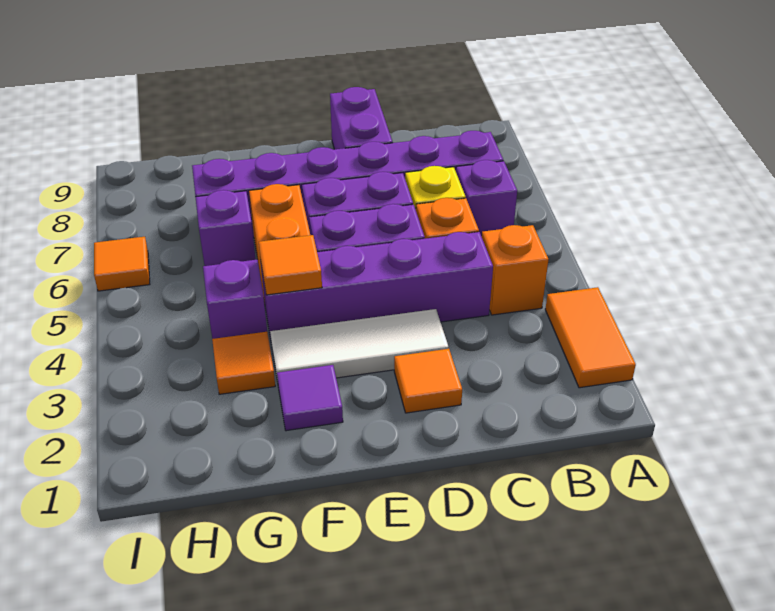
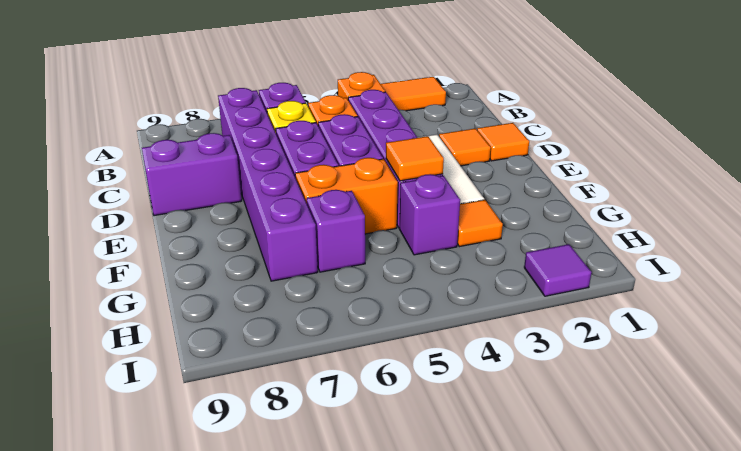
purple 1x1 tile [277,365,343,431] -> purple 1x1 tile moved to [524,244,592,296]
orange 1x1 tile [94,237,150,291] -> orange 1x1 tile moved to [477,123,529,161]

